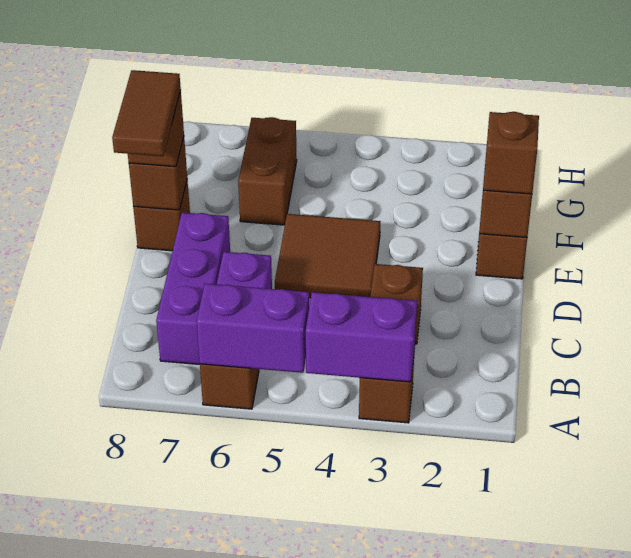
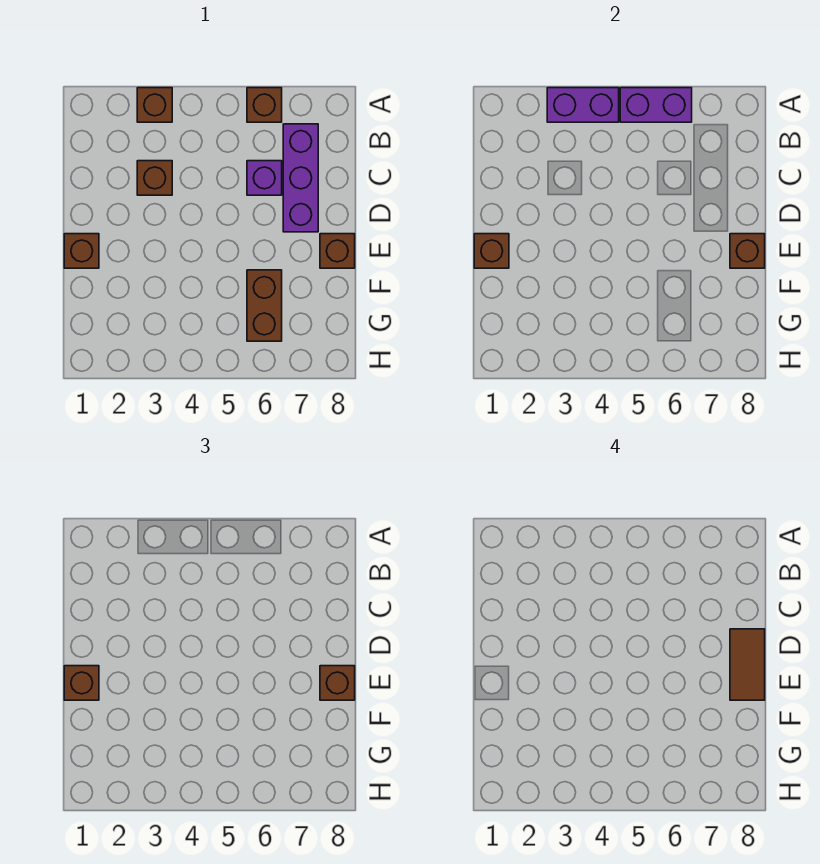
brown 2x2 tile [275,214,380,298] -> none

